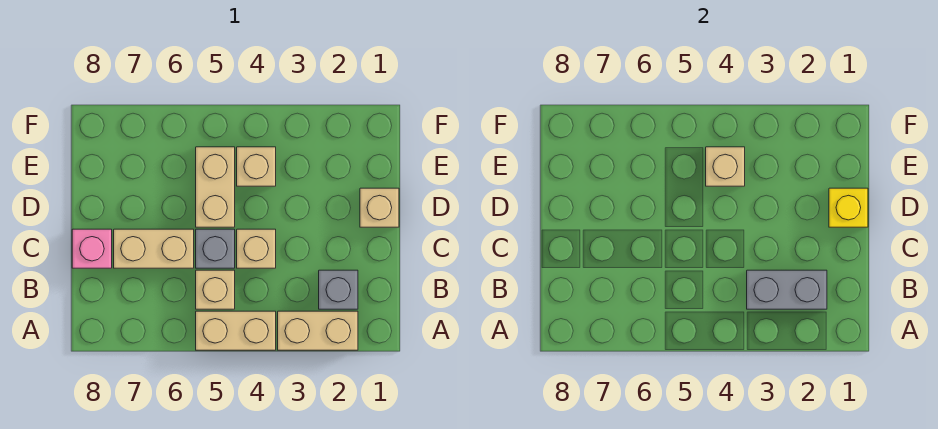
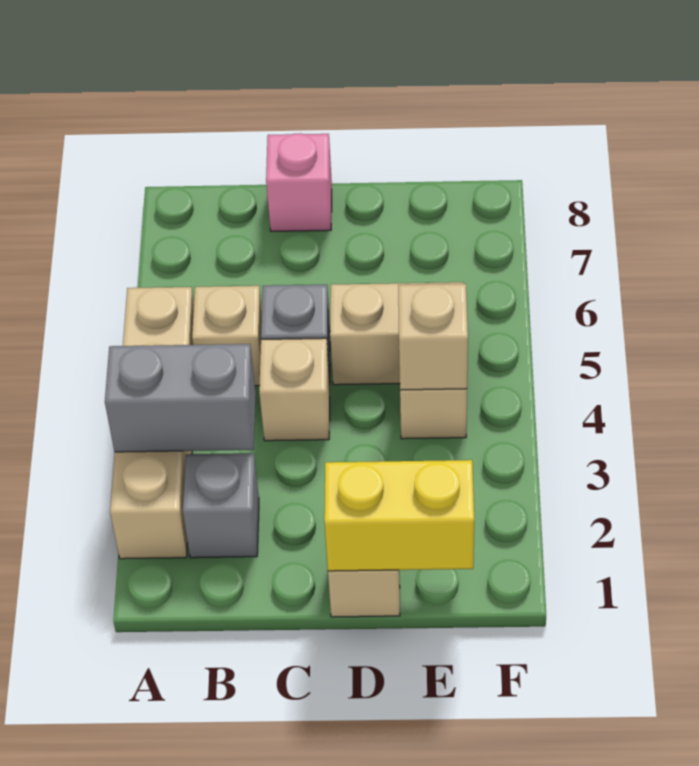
grey 1x2 brick [747,270,827,309] -> grey 1x2 brick turned to [105,344,256,452]
tan 1x2 brick [114,229,194,268] -> none
yellow 1x1 brick [829,188,868,227] -> yellow 1x2 brick [324,460,474,571]

